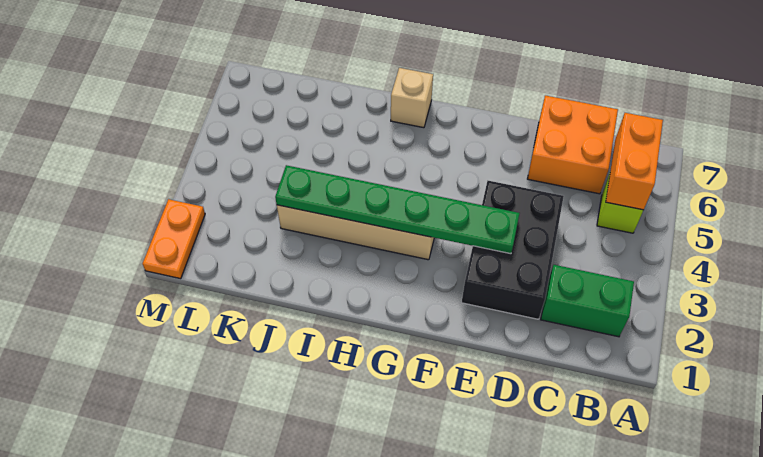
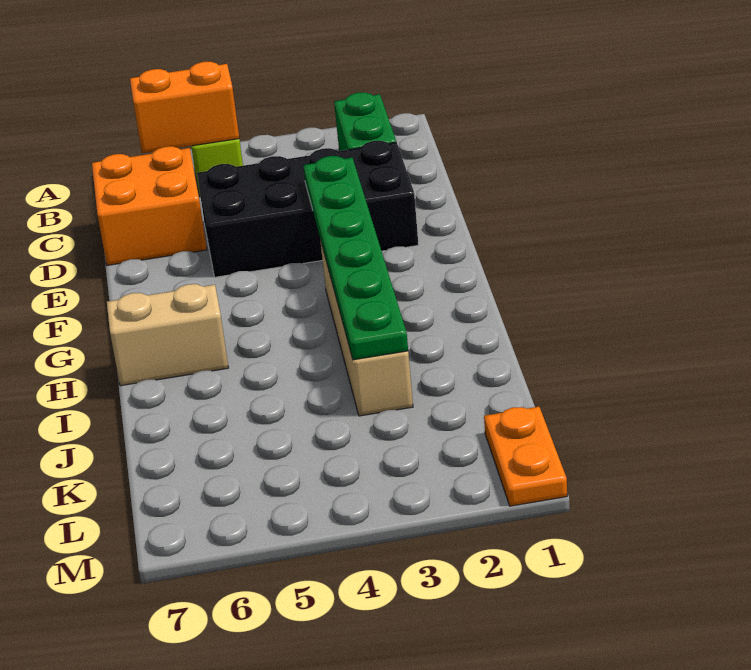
black 2x3 brick [462,181,564,319] -> black 2x4 brick [197,141,419,277]
tan 1x1 brick [391,68,433,128] -> tan 1x2 brick [107,284,228,386]
orange 1x2 plate [142,199,205,279] -> orange 1x2 plate turned to [484,407,567,506]

